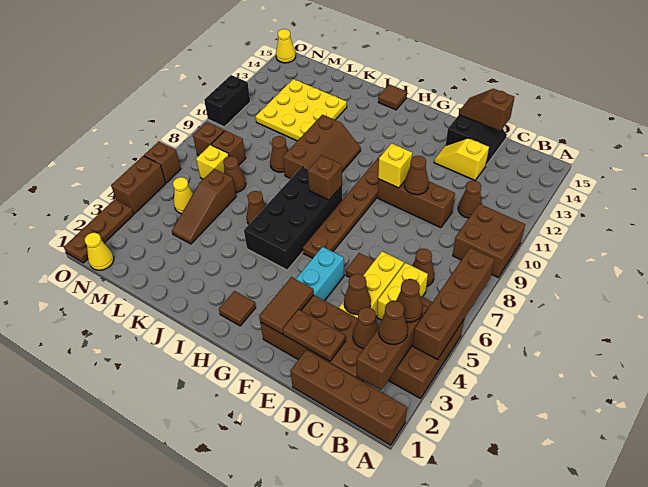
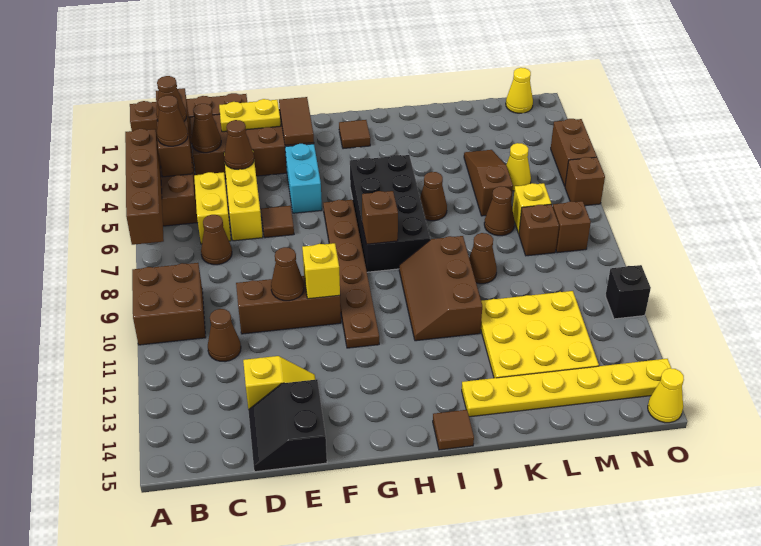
brown 1x2 plate [283,309,346,361] -> yellow 1x2 plate [219,99,281,132]
brown 1x2 slope [459,89,515,131] -> none
none -> yellow 1x6 plate [462,359,671,417]
brown 1x3 plate [64,199,134,263] -> none
black 1x2 brick [204,75,250,127] -> black 1x1 brick [605,265,651,319]

